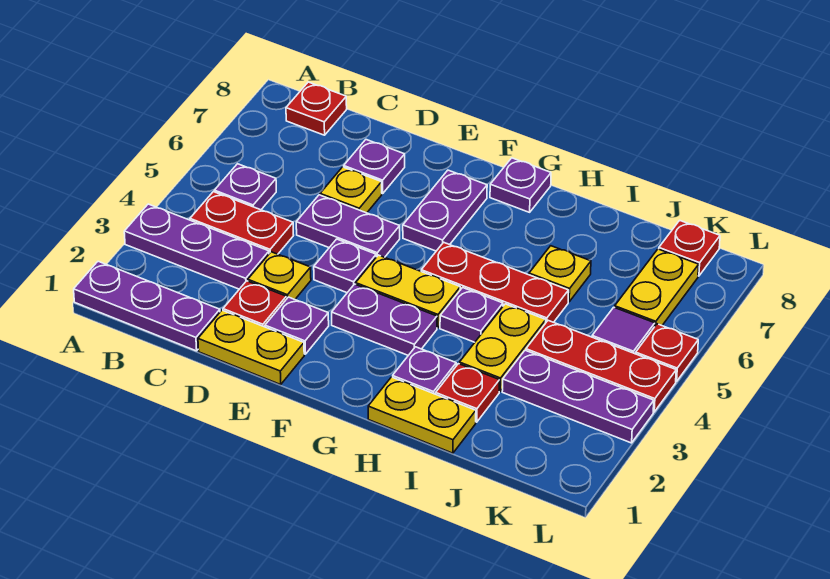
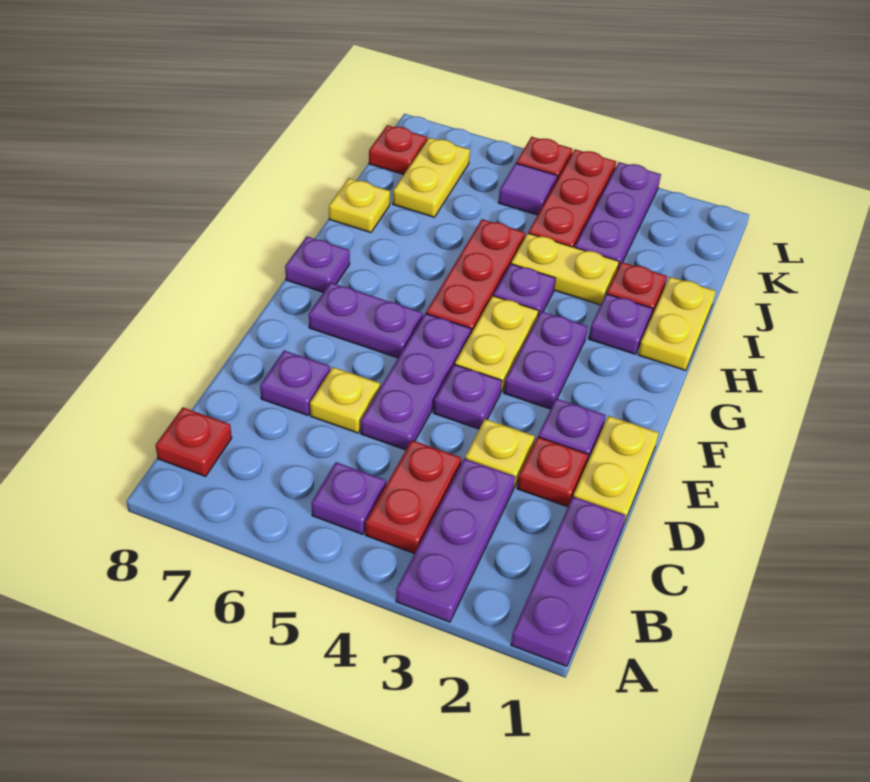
purple 1x2 plate [296,195,400,257] -> purple 1x3 plate [361,313,471,450]
yellow 1x1 plate [529,246,591,302] -> yellow 1x1 plate moved to [329,178,390,233]
yellow 1x2 plate [615,249,699,326] -> yellow 1x2 plate turned to [393,138,470,217]

